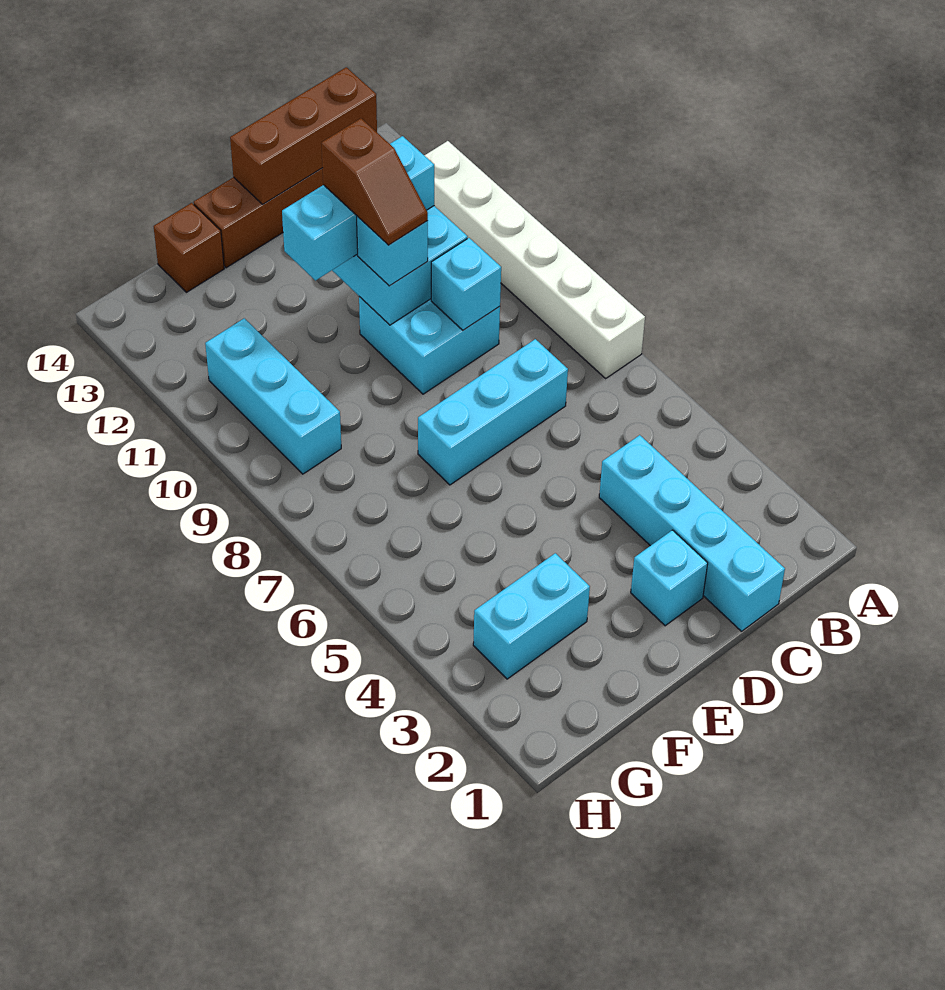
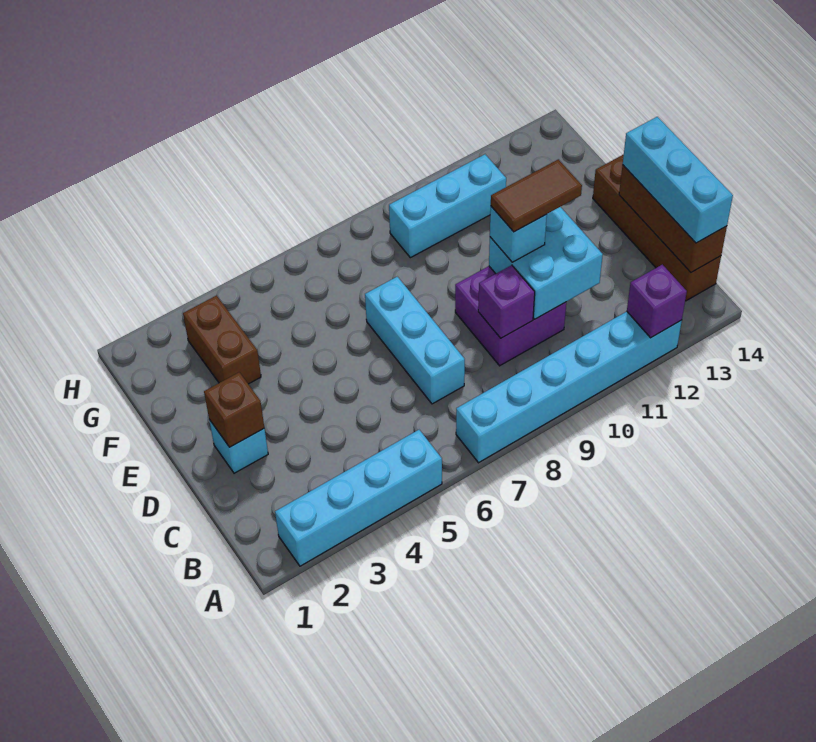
white 1x6 brick [424,141,645,378] -> cyan 1x6 brick [456,312,682,463]
none -> purple 1x1 brick [627,265,687,338]
cyan 1x4 brick [599,435,785,631] -> cyan 1x4 brick moved to [275,430,442,566]
cyan 2x2 brick [359,297,500,394] -> purple 2x2 brick [455,266,566,366]
cyan 1x1 brick [431,238,501,330] -> purple 1x1 brick [478,265,535,338]
cyan 1x3 brick [282,136,434,280] -> cyan 1x3 brick moved to [623,117,733,243]
brown 1x2 slope [321,118,428,245] -> brown 1x2 tile [491,159,582,232]
cyan 1x2 brick [473,553,590,679] -> brown 1x2 brick [183,296,261,384]
brown 1x1 brick [153,203,224,292] -> brown 1x1 brick moved to [204,372,264,447]

